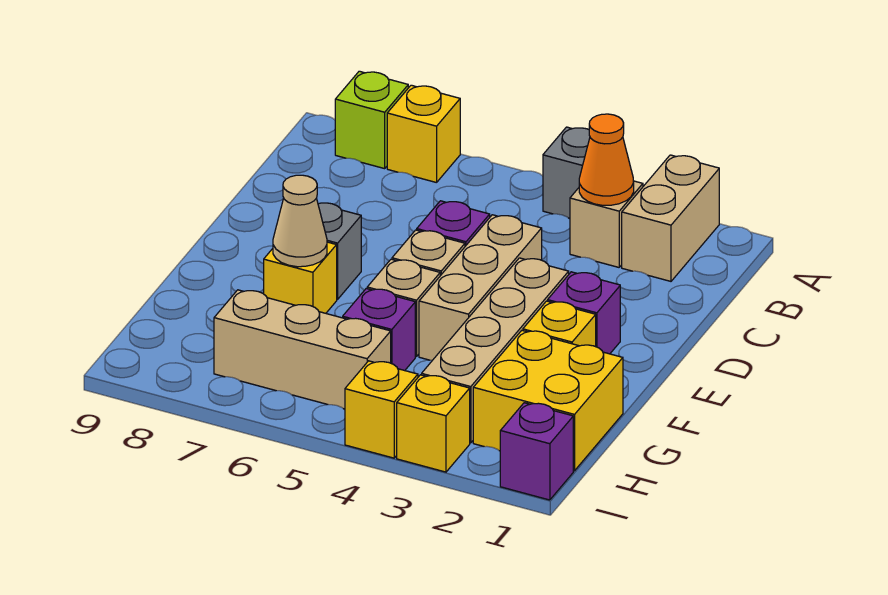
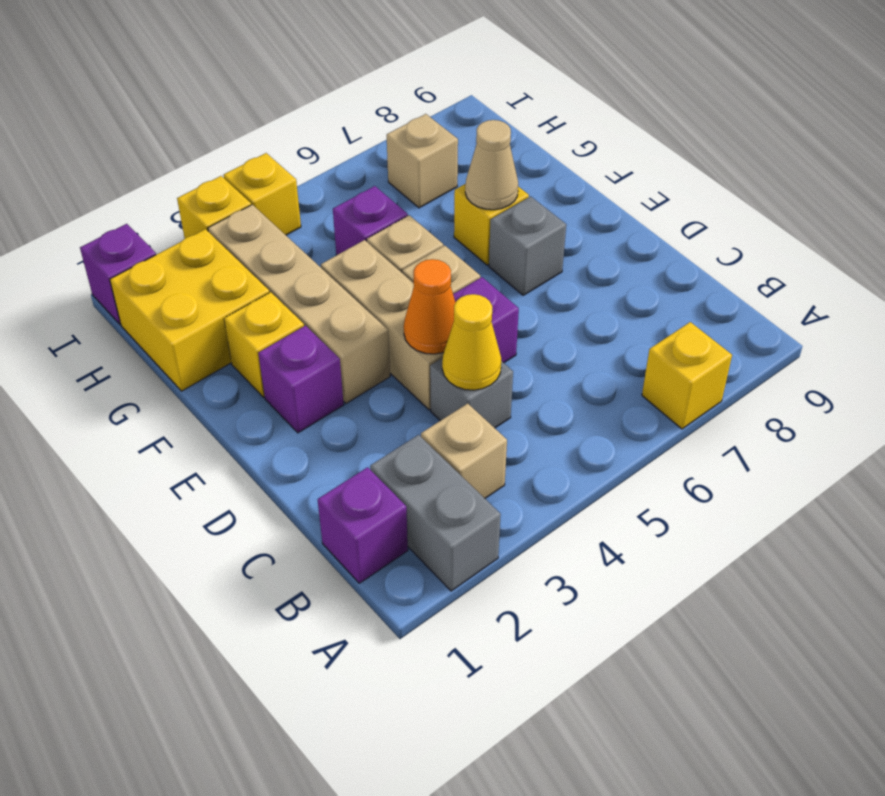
tan 1x2 brick [622,155,719,281] -> grey 1x2 brick [370,435,501,591]
grey 1x1 brick [543,127,590,218] -> grey 1x1 brick moved to [430,358,513,428]
lime 1x1 brick [335,71,408,169] -> none
none -> purple 1x1 brick [318,467,408,583]
orange 1x1 cone [579,114,634,205] -> orange 1x1 cone moved to [404,259,456,354]
none -> yellow 1x1 cone [442,294,501,390]
tan 1x3 brick [214,290,391,409] -> tan 1x1 brick [387,114,458,208]

